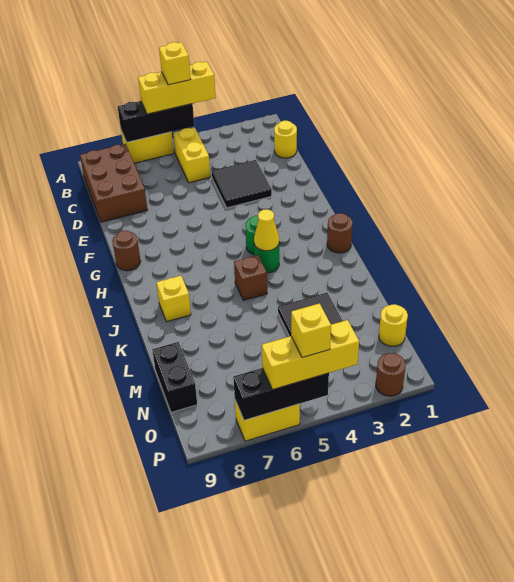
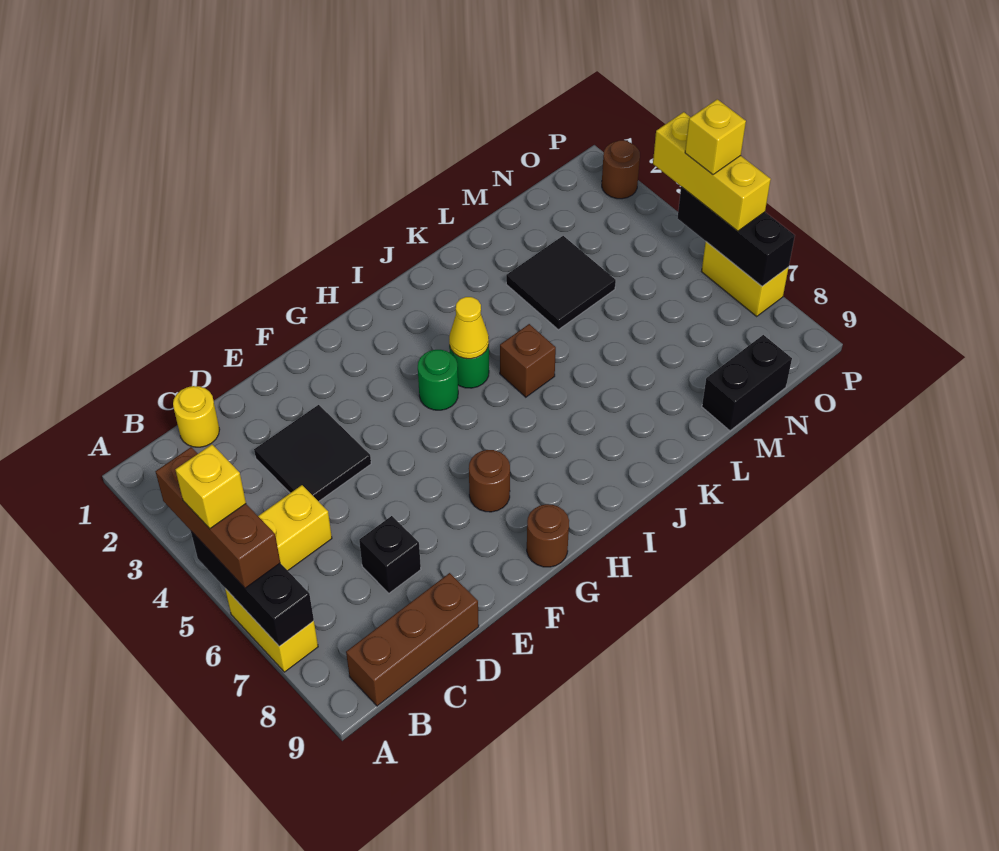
yellow 1x3 brick [138,62,216,114] -> brown 1x3 brick [156,447,280,588]
brown 2x3 brick [80,144,147,222] -> brown 1x3 brick [346,573,479,706]
none -> black 1x1 brick [359,516,421,593]
brown 1x1 round brick [327,213,353,253] -> brown 1x1 round brick moved to [469,450,510,512]
yellow 1x1 brick [156,276,191,322] -> none
yellow 1x1 round brick [379,304,408,346] -> none

